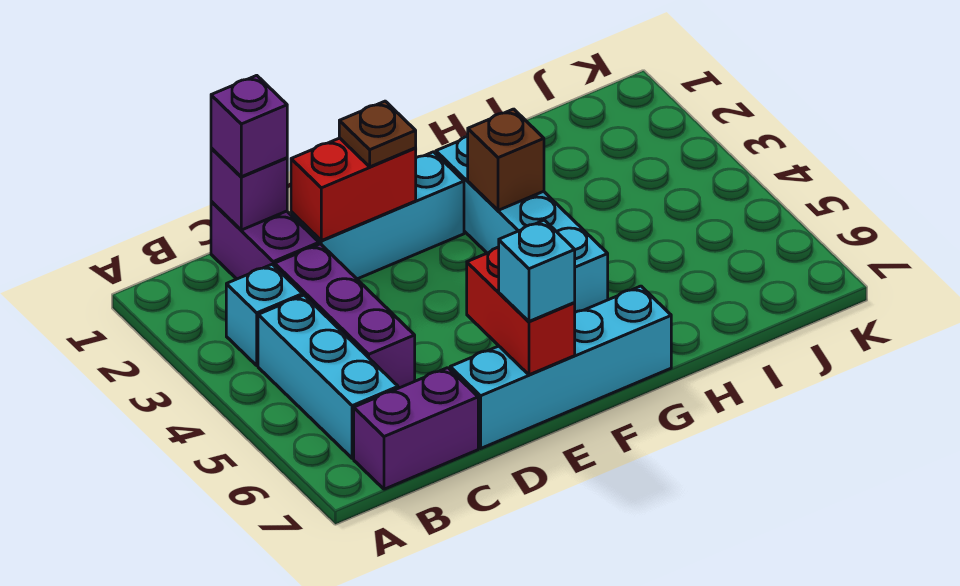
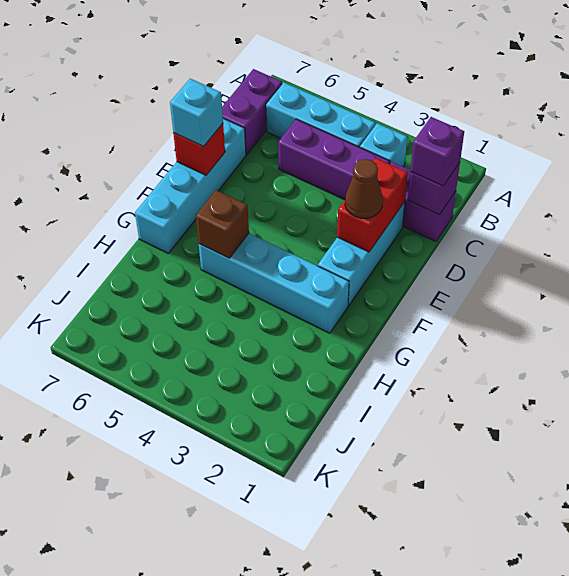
brown 1x1 plate [339,101,416,167] -> brown 1x1 cone [345,159,383,218]
red 1x2 brick [467,247,575,375] -> red 1x1 brick [173,124,225,175]
brown 1x1 brick [468,109,544,210] -> brown 1x1 brick moved to [196,190,249,258]

